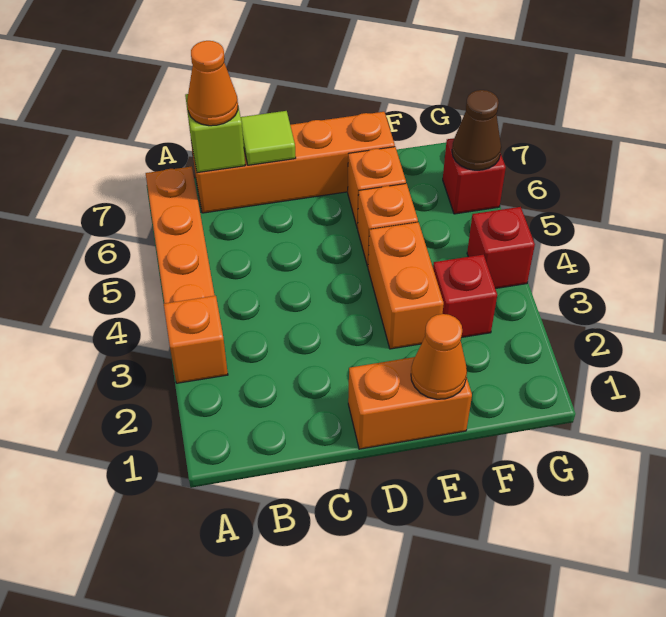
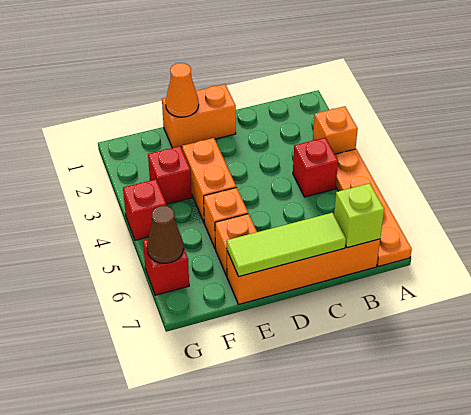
none -> red 1x1 brick [293,138,338,197]
orange 1x1 cone [187,41,238,126] -> none
lime 1x1 tile [241,111,296,165] -> lime 1x3 tile [227,213,346,276]

